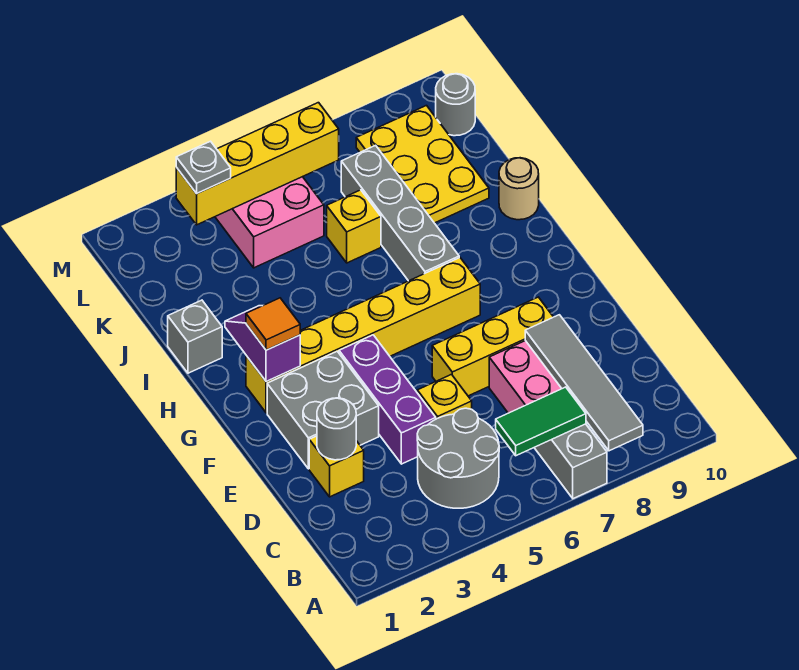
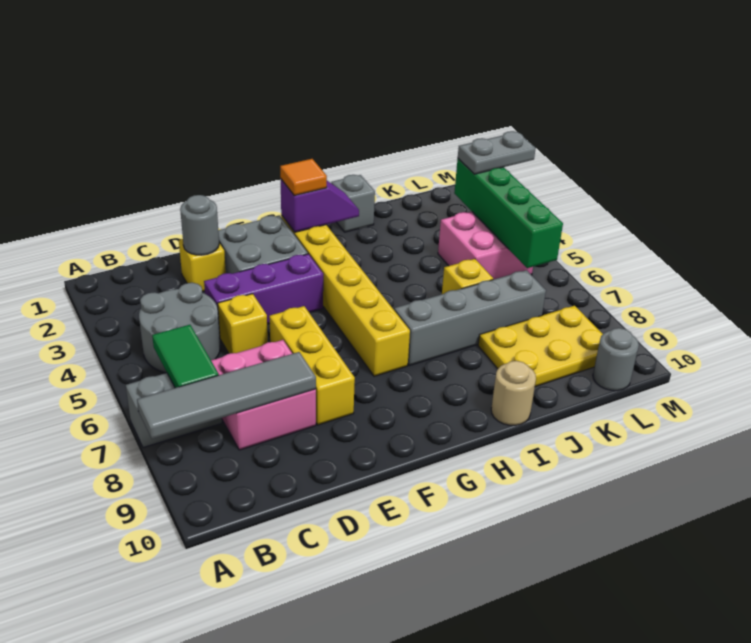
yellow 1x4 brick [176,103,339,225] -> green 1x4 brick [454,159,563,268]
grey 1x1 plate [176,141,231,194] -> grey 1x2 plate [458,131,536,174]

